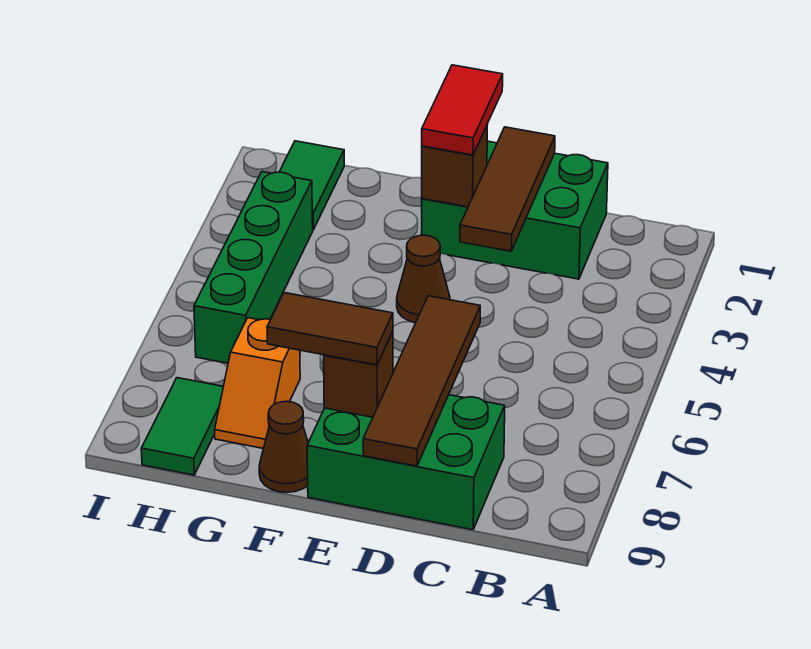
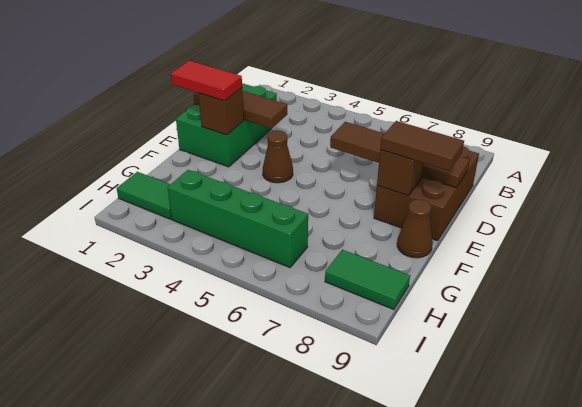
green 2x3 brick [307,395,505,530] -> brown 2x3 brick [374,146,479,241]
brown 1x2 tile [267,293,393,365] -> brown 1x2 tile turned to [380,121,464,171]
orange 1x2 slope [215,318,300,449] -> none

